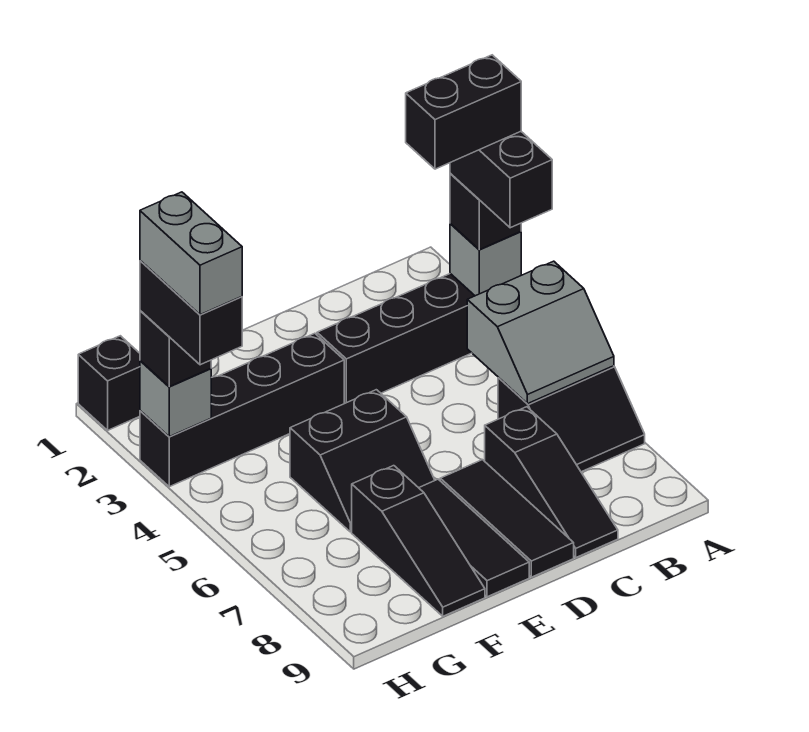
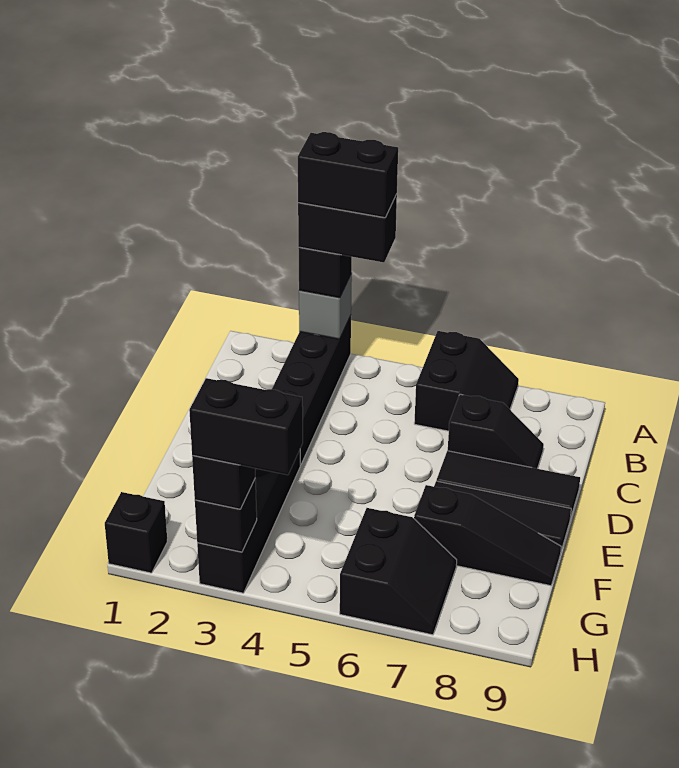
black 1x2 brick [406,55,521,169] -> black 1x2 brick turned to [298,132,398,218]
grey 2x2 slope [467,261,614,404] -> none
black 1x3 slope [485,407,618,557] -> black 1x2 slope [448,394,544,469]
black 2x2 slope [290,390,435,532] -> black 2x2 slope moved to [340,508,457,635]
grey 1x1 brick [140,361,211,437] -> black 1x1 brick [195,479,257,552]
grey 1x2 brick [140,192,242,315] -> none

